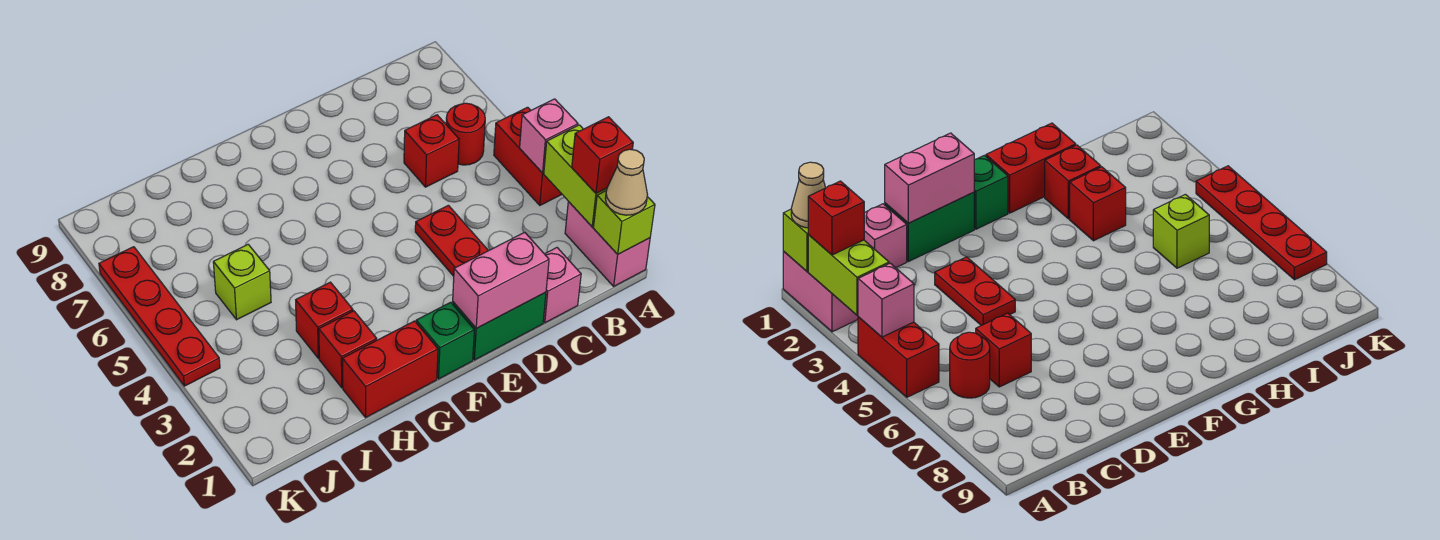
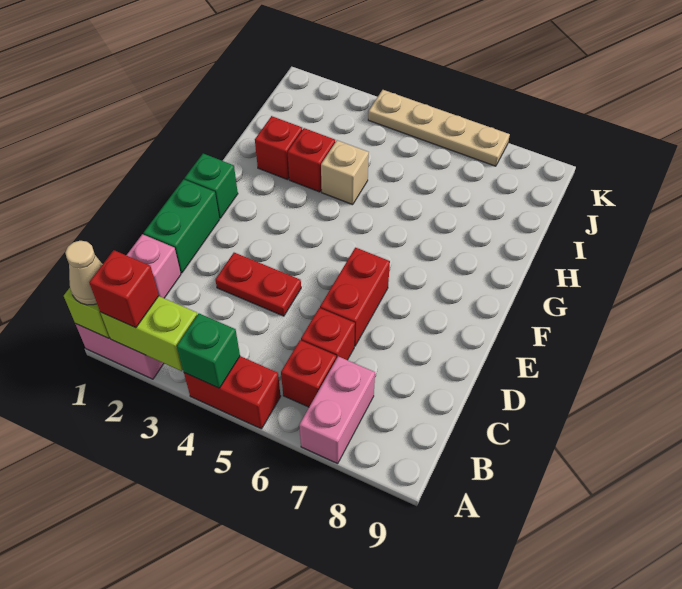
pink 1x1 brick [520,99,578,173] -> green 1x1 brick [177,314,240,388]
red 1x1 round brick [446,103,485,165] -> red 1x1 brick [281,340,336,407]
pink 1x2 brick [453,232,549,328] -> pink 1x2 brick moved to [299,356,375,464]
red 1x2 brick [343,321,438,417] -> red 1x2 brick moved to [320,248,390,346]
none -> tan 1x1 brick [321,140,369,205]
lime 1x1 brick [213,244,271,320] -> none
red 1x4 plate [99,247,220,386] -> tan 1x4 plate [368,90,510,166]

